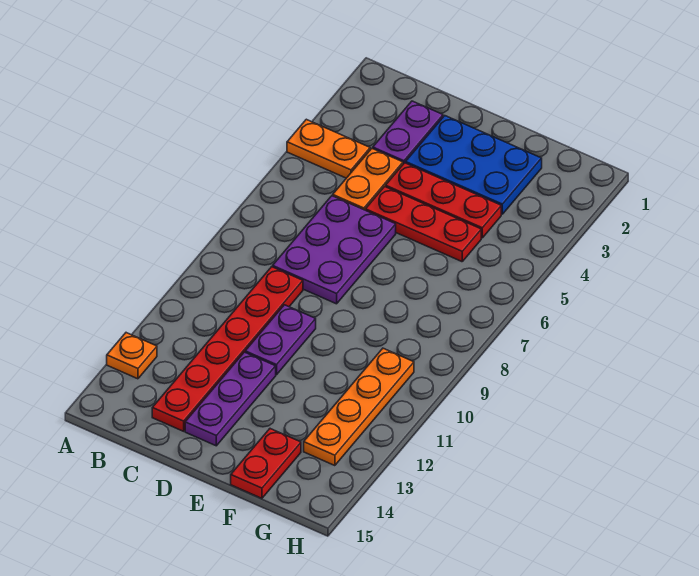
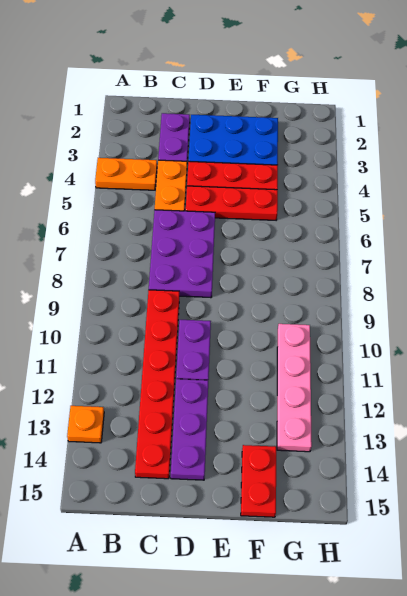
orange 1x4 plate [304,348,414,466] -> pink 1x4 plate [277,324,312,452]

